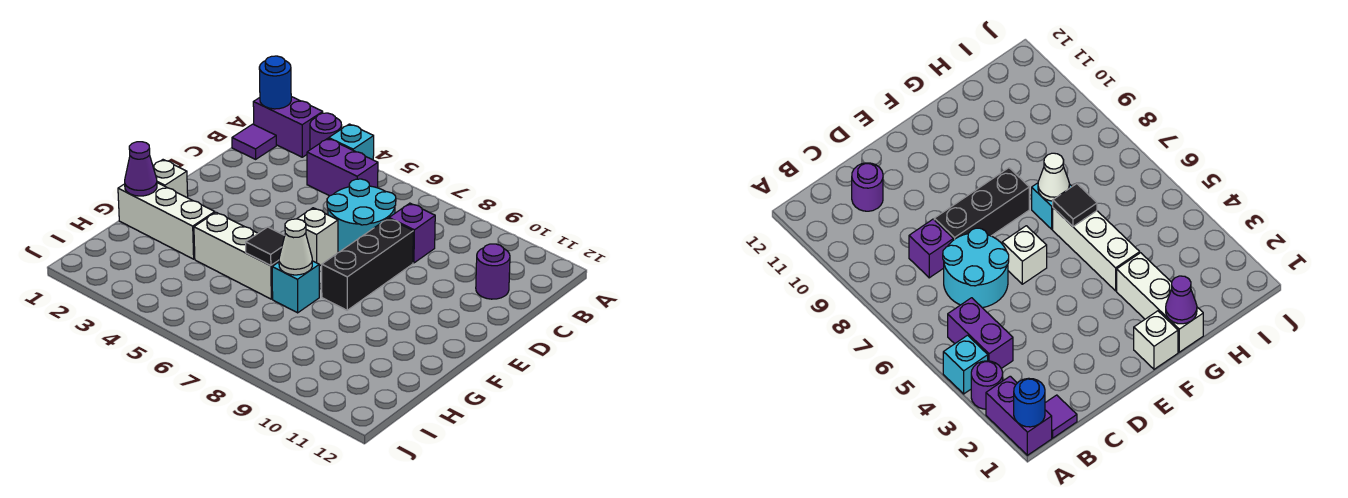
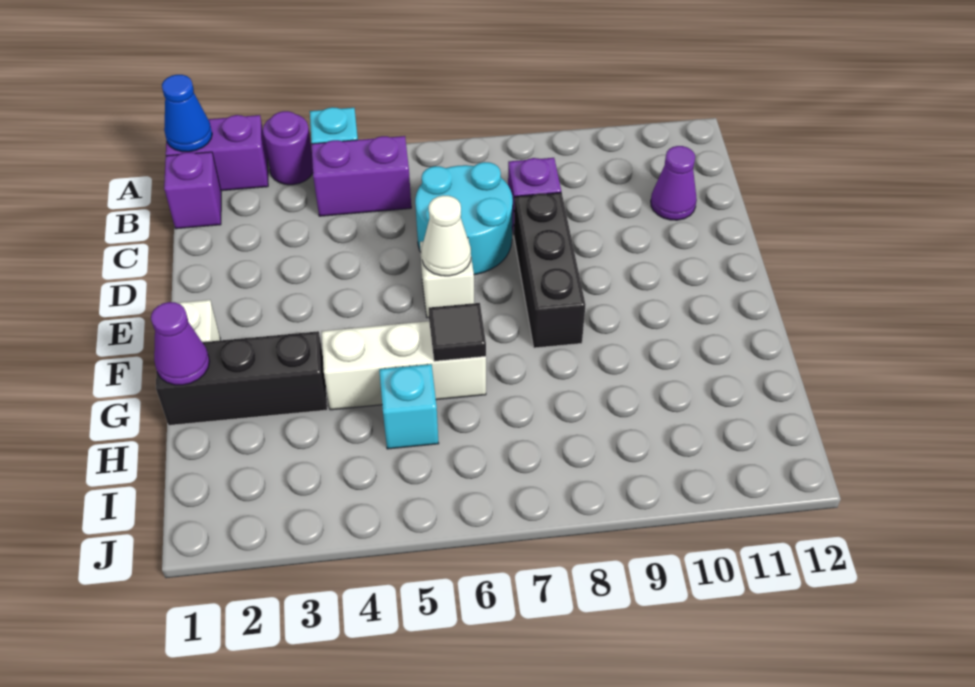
blue 1x1 round brick [259,56,291,109] -> blue 1x1 cone [162,75,212,152]
purple 1x1 tile [232,124,276,159] -> purple 1x1 brick [164,152,221,229]
purple 1x1 round brick [476,244,510,299] -> purple 1x1 cone [651,146,697,220]
white 1x3 brick [118,183,215,259] -> black 1x3 brick [156,331,327,425]
cyan 1x1 brick [272,261,319,313] -> cyan 1x1 brick moved to [379,364,439,449]
white 1x1 cone [279,219,312,275] -> white 1x1 cone moved to [422,195,471,276]

